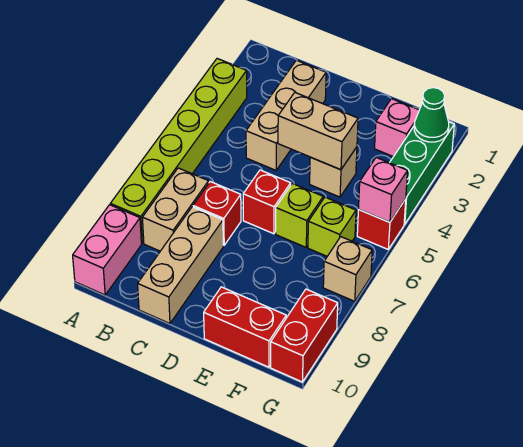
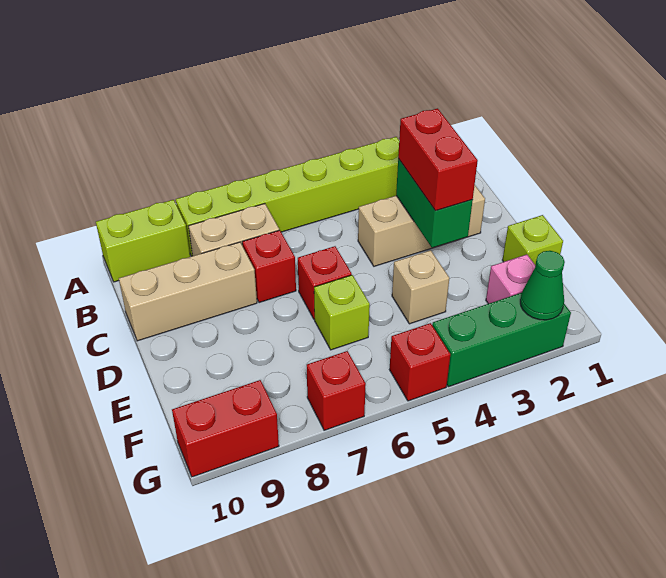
pink 1x2 brick [73,205,141,295] -> lime 1x2 brick [96,200,190,282]
none -> green 1x2 brick [396,159,473,248]
tan 1x2 brick [278,93,358,170] -> none
red 1x2 brick [204,287,286,367] -> red 1x2 brick moved to [398,108,478,211]
lime 1x1 brick [308,197,356,256] -> lime 1x1 brick moved to [503,215,563,264]
pink 1x1 brick [359,158,408,222] -> none
tan 1x1 brick [323,237,372,301] -> red 1x1 brick [307,351,366,430]

